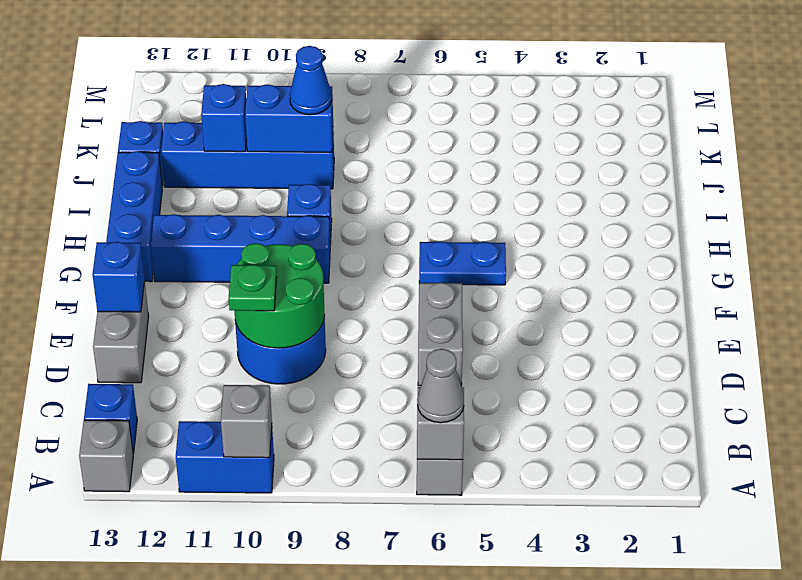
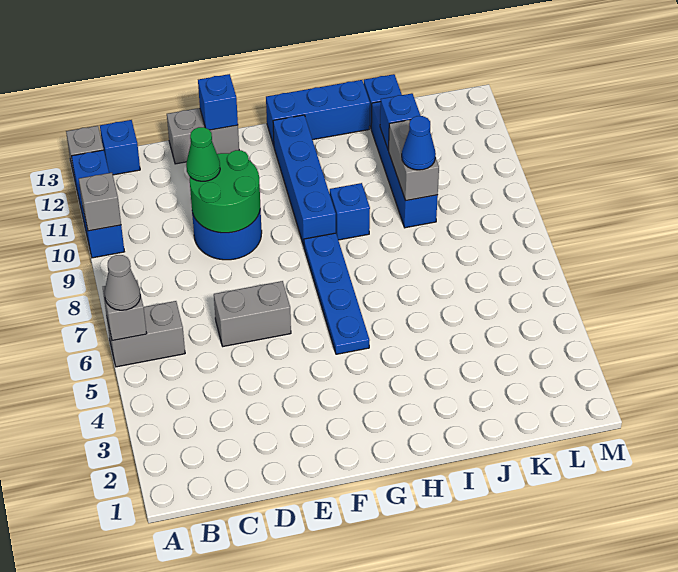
blue 1x2 brick [176,421,274,493] -> blue 1x3 brick [72,150,124,258]
green 1x1 plate [229,265,277,311] -> green 1x1 cone [186,127,220,181]
blue 1x2 plate [419,241,506,285] -> blue 1x4 plate [304,233,370,354]
blue 1x2 brick [245,84,333,152] -> grey 1x2 brick [389,120,439,201]

